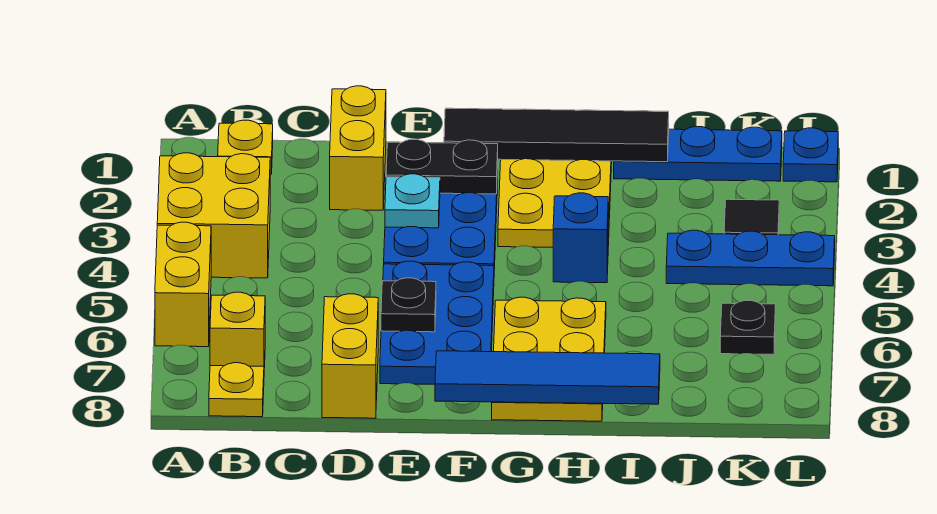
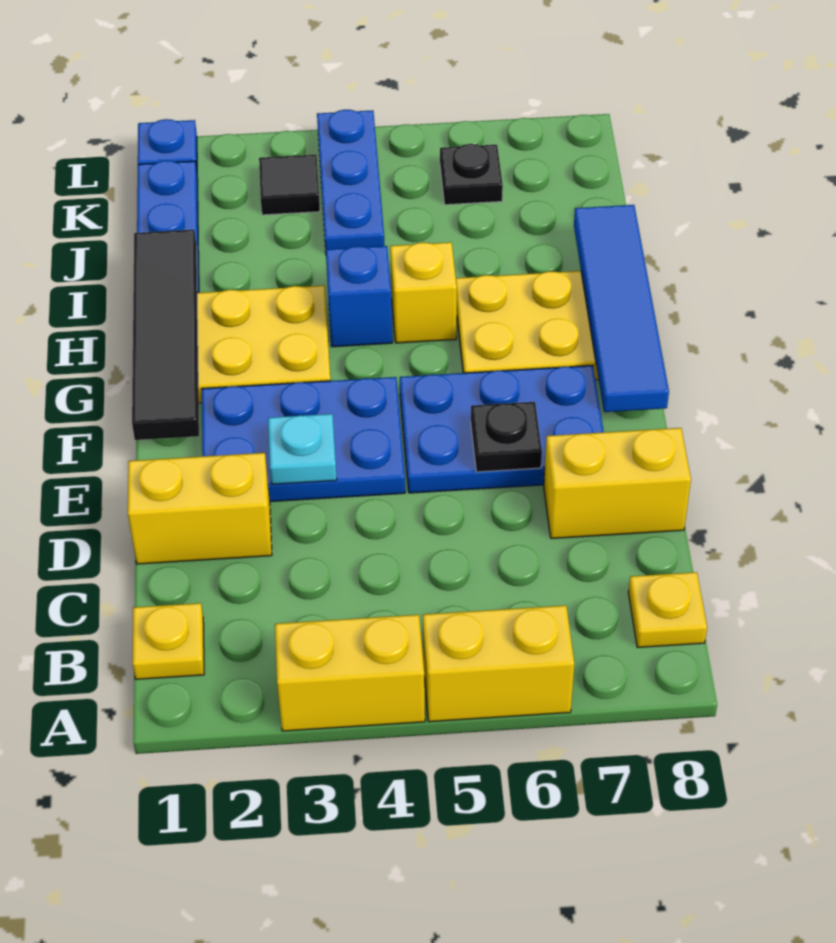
yellow 2x2 brick [157,153,270,278] -> yellow 1x2 brick [275,615,425,731]
yellow 1x1 brick [210,292,265,368] -> yellow 1x1 brick moved to [390,242,457,343]
black 1x2 plate [386,139,498,194] -> none

